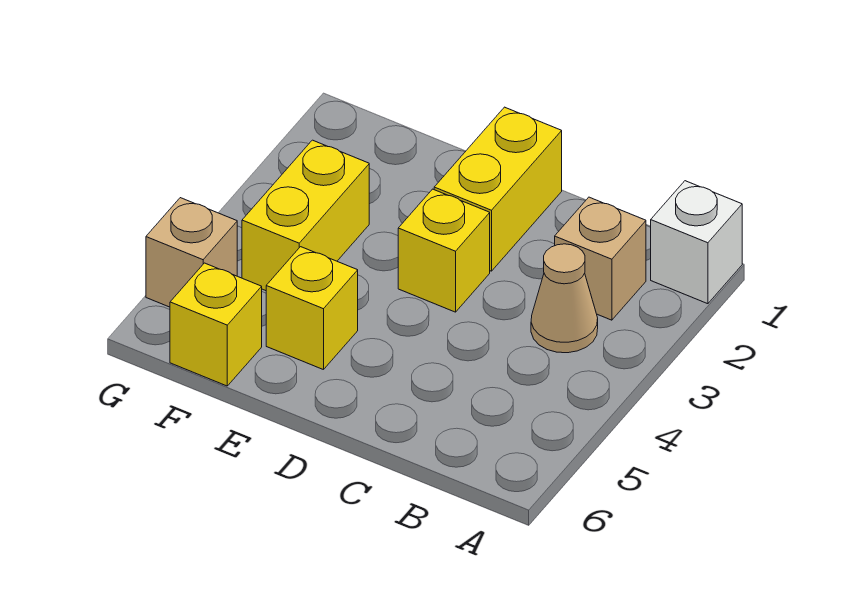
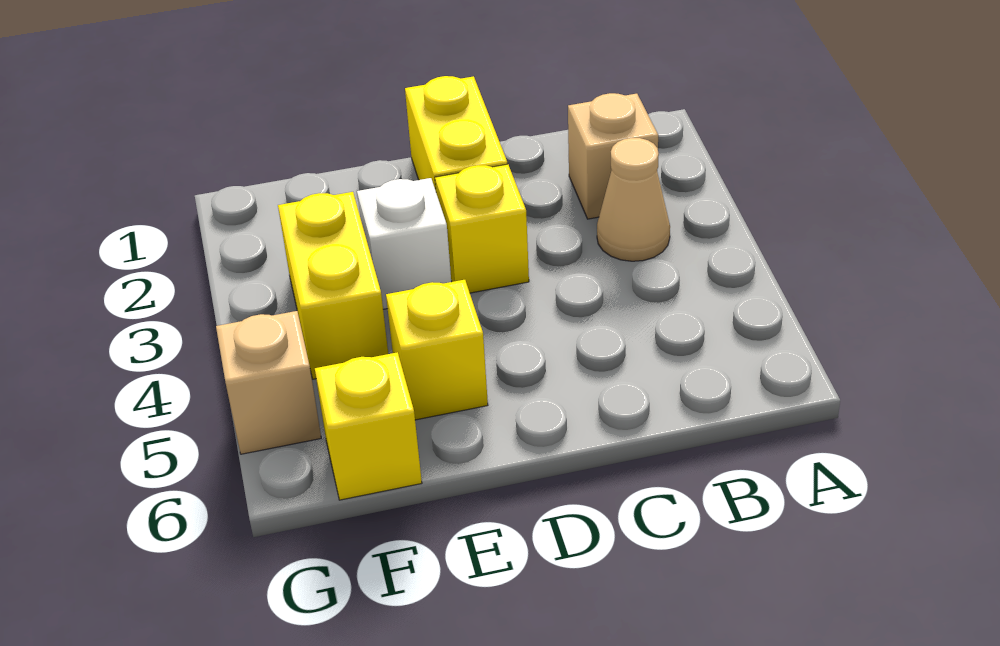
white 1x1 brick [651,181,742,304] -> white 1x1 brick moved to [357,178,451,309]

